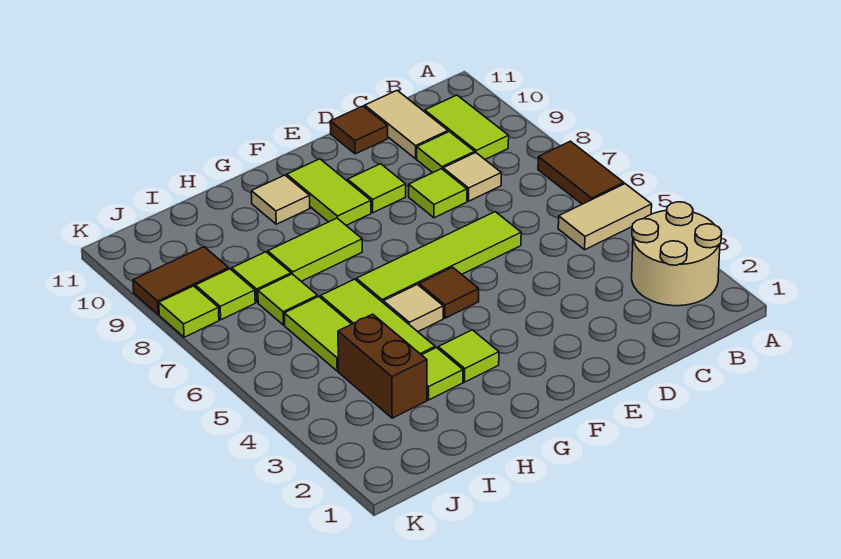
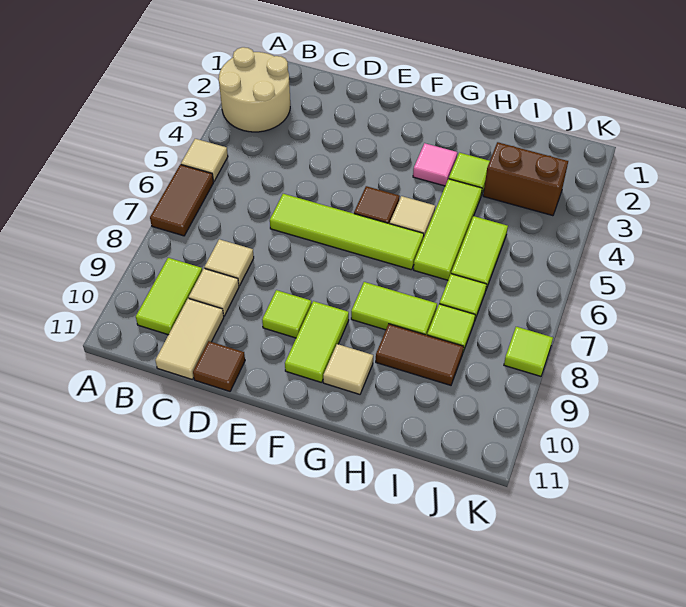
tan 1x2 tile [558,184,652,250] -> tan 1x1 tile [181,139,228,181]
lime 1x1 tile [417,132,475,173] -> tan 1x1 tile [189,268,239,316]
lime 1x1 tile [409,169,467,218] -> none
lime 1x1 tile [438,330,499,382] -> pink 1x1 tile [413,143,457,186]
brown 1x2 brick [338,314,427,418] -> brown 1x2 brick turned to [483,142,568,216]
lime 1x1 tile [195,269,255,320] -> none
brown 1x2 tile [133,247,229,315] -> brown 1x2 tile moved to [376,324,464,385]

